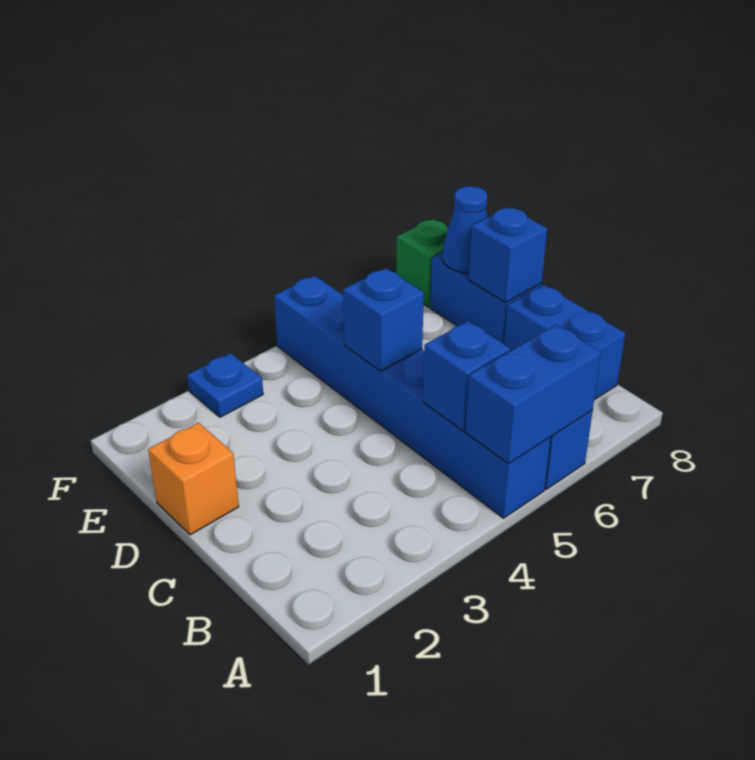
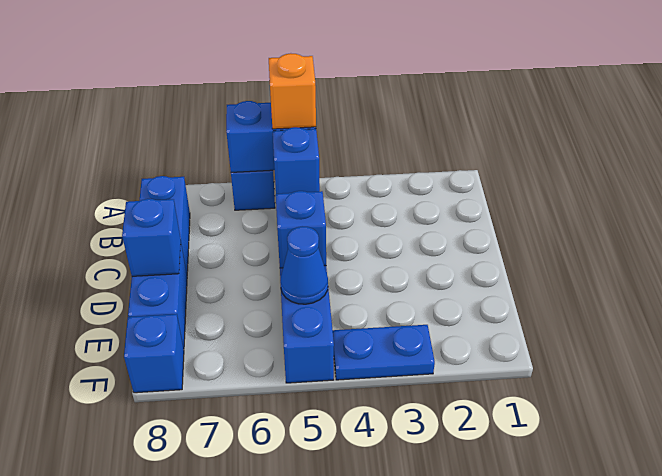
orange 1x1 brick [148,423,239,535] -> orange 1x1 brick moved to [269,53,316,129]
blue 1x1 cone [443,186,487,273] -> blue 1x1 cone moved to [280,226,328,304]
blue 1x1 plate [187,353,263,417] -> blue 1x2 plate [333,325,435,380]
green 1x1 brick [396,219,448,307] -> blue 1x1 brick [124,314,184,393]

